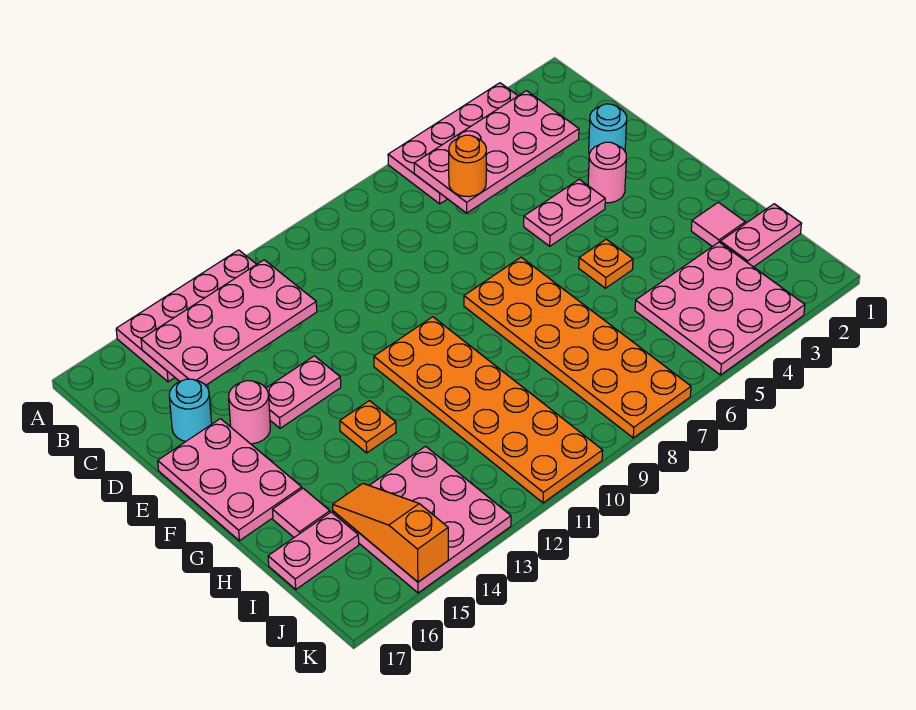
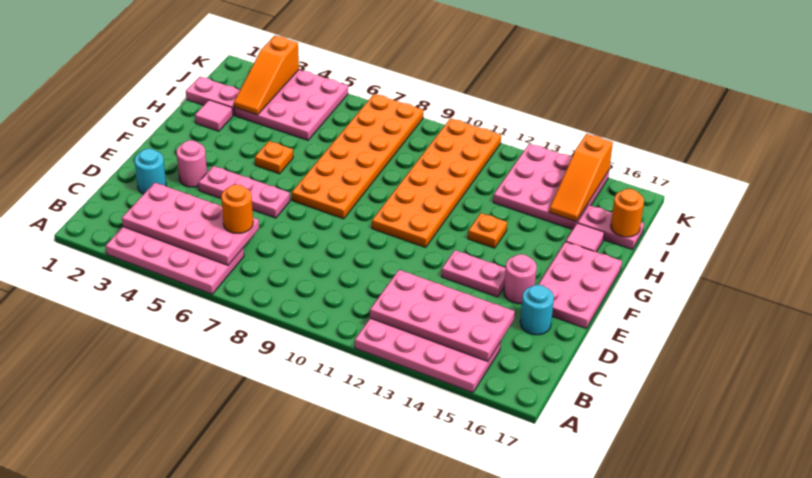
pink 1x2 plate [524,179,605,246] -> pink 1x3 plate [198,166,290,218]
none -> orange 1x3 slope [234,36,299,115]
none -> orange 1x1 round brick [611,189,644,237]

